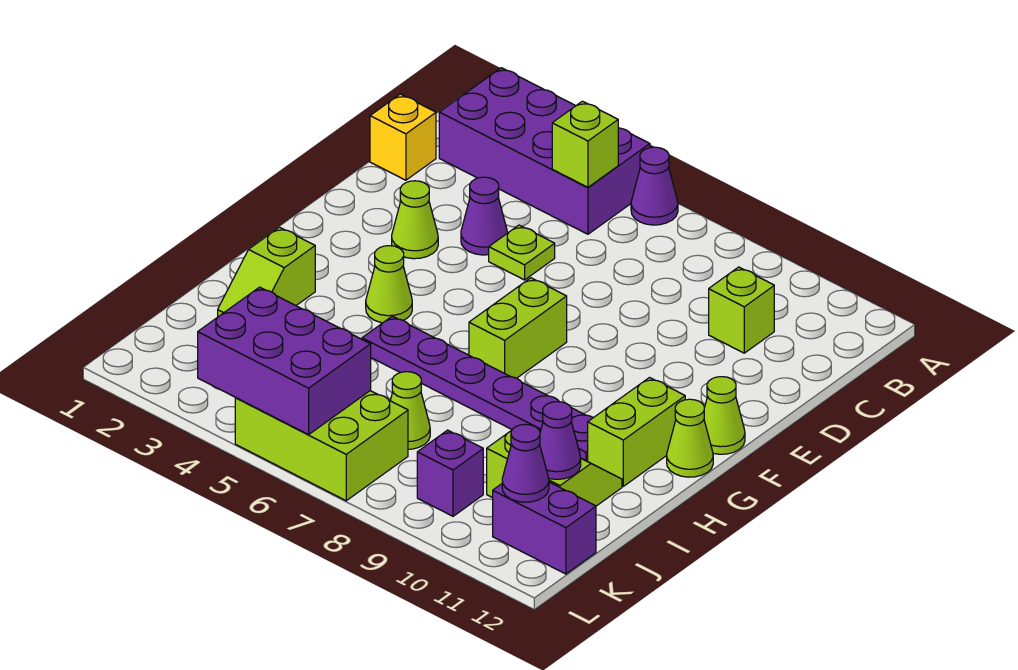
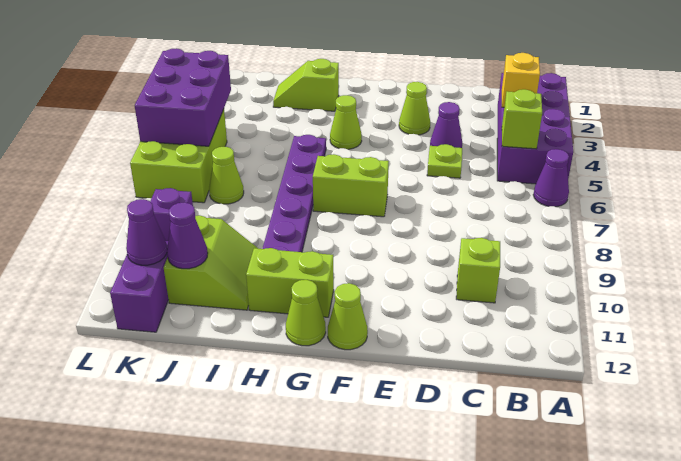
yellow 1x1 brick [370,94,436,180] -> yellow 1x1 brick moved to [502,53,540,107]

